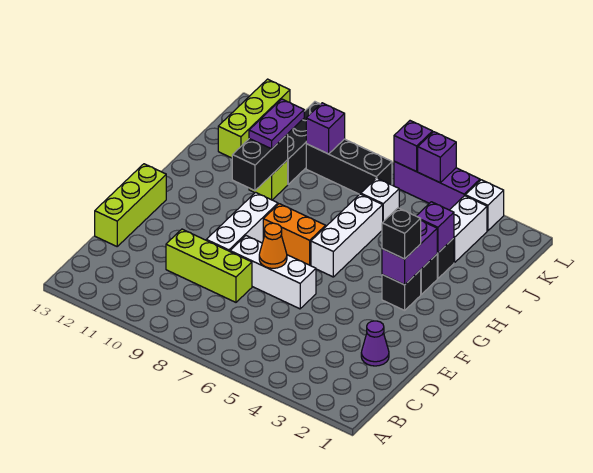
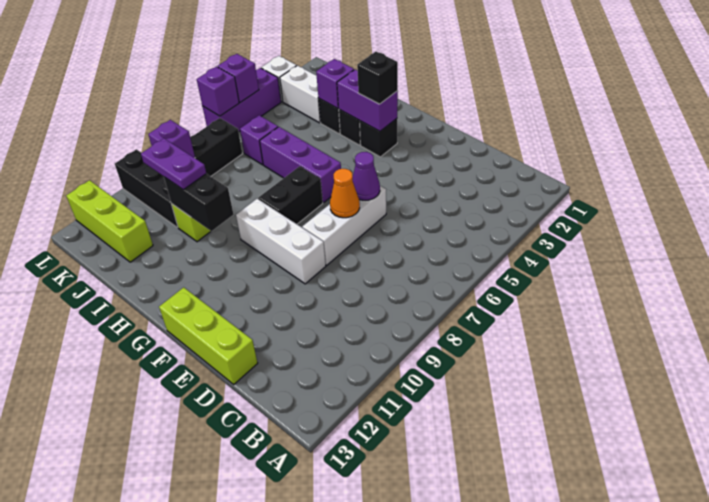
purple 1x1 cone [361,321,389,366] -> purple 1x1 cone moved to [353,152,380,200]
lime 1x3 brick [166,229,252,302] -> none
white 1x3 brick [311,194,383,277] -> purple 1x3 brick [260,127,341,203]
orange 1x2 brick [263,204,326,265] -> black 1x2 brick [258,166,323,224]
white 1x1 brick [361,178,399,222] -> purple 1x1 brick [240,115,278,165]

